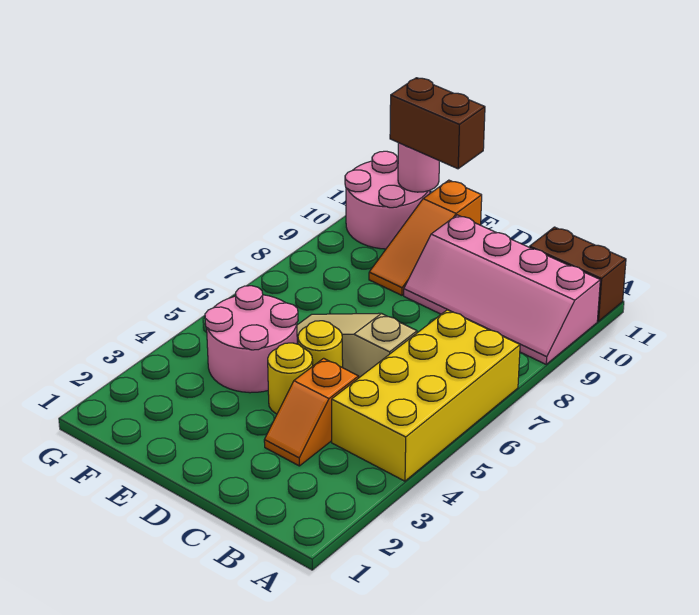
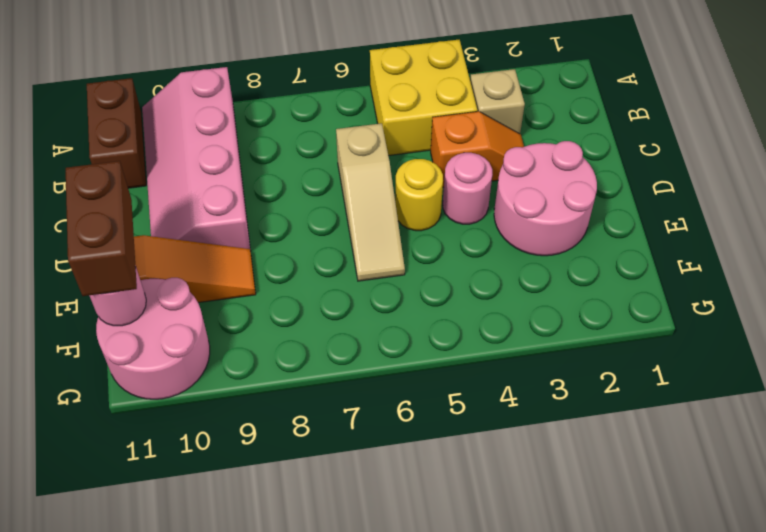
yellow 2x4 brick [332,310,520,481] -> yellow 2x2 brick [370,40,477,156]
pink 2x4 slope [404,215,600,364] -> pink 2x4 slope turned to [142,67,250,249]
none -> tan 1x1 brick [470,69,525,134]
yellow 1x1 round brick [268,343,313,414] -> pink 1x1 round brick [443,153,492,224]
pink 2x2 round brick [205,286,298,393] -> pink 2x2 round brick moved to [494,141,597,256]

